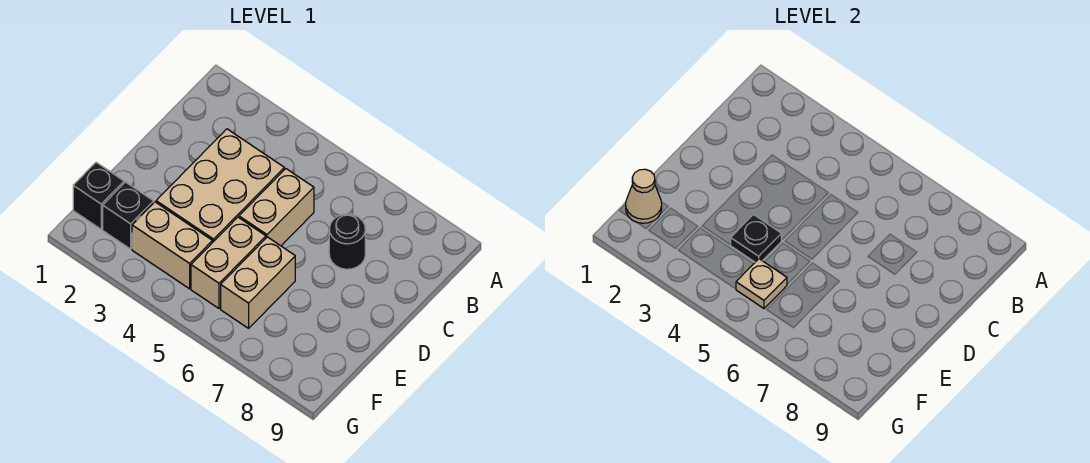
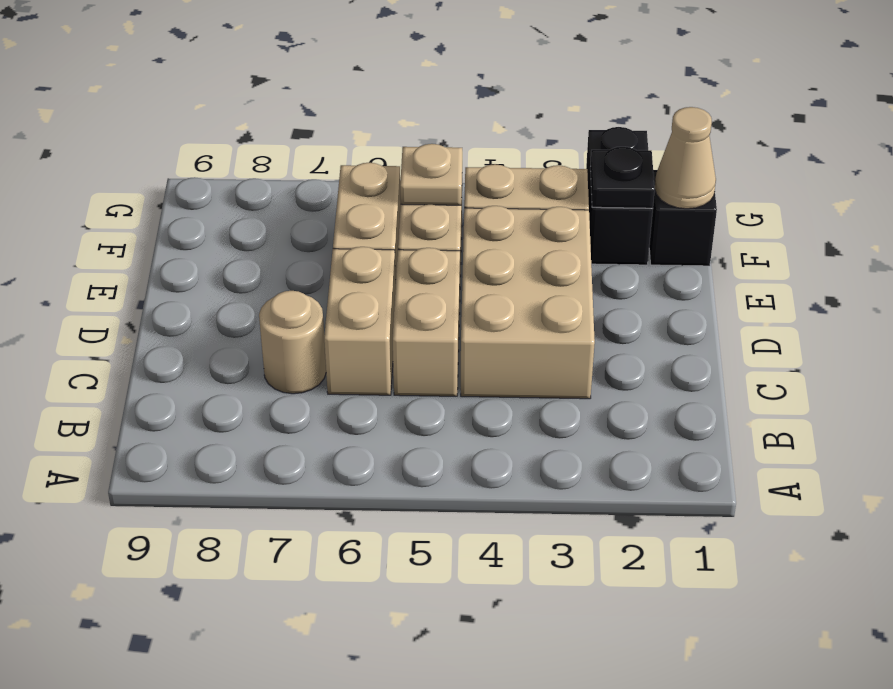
none -> tan 1x2 brick [324,247,396,395]
black 1x1 round brick [329,214,365,269] -> tan 1x1 round brick [259,291,326,394]
black 1x1 plate [731,215,781,262] -> black 1x1 plate moved to [590,147,655,208]
black 1x1 brick [103,182,154,249] -> black 1x2 brick [586,127,653,265]

